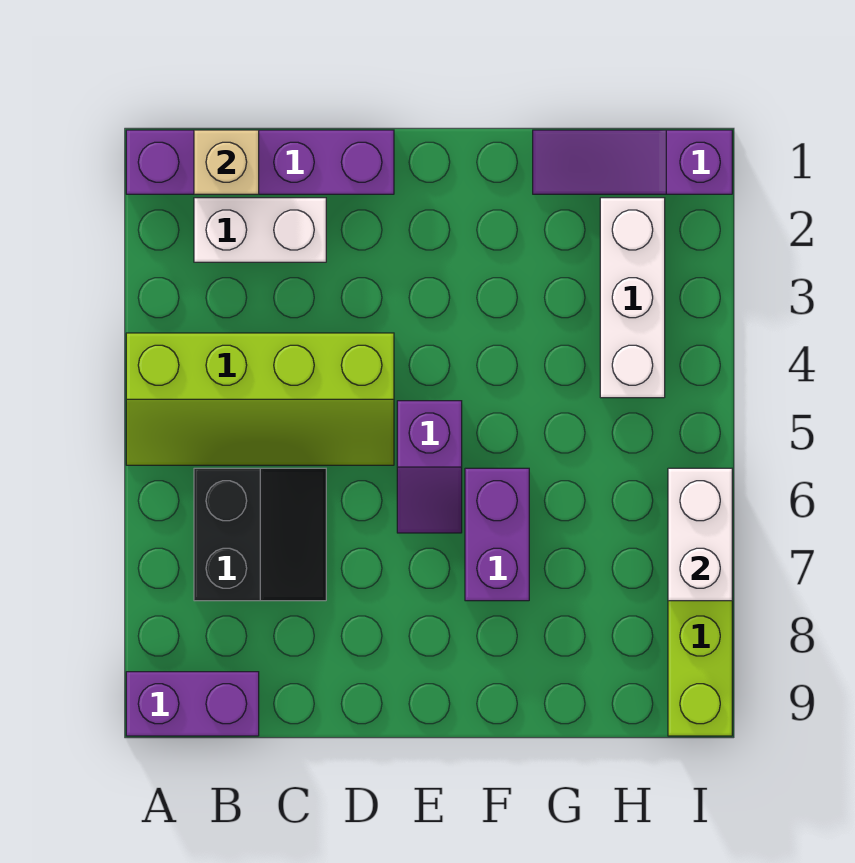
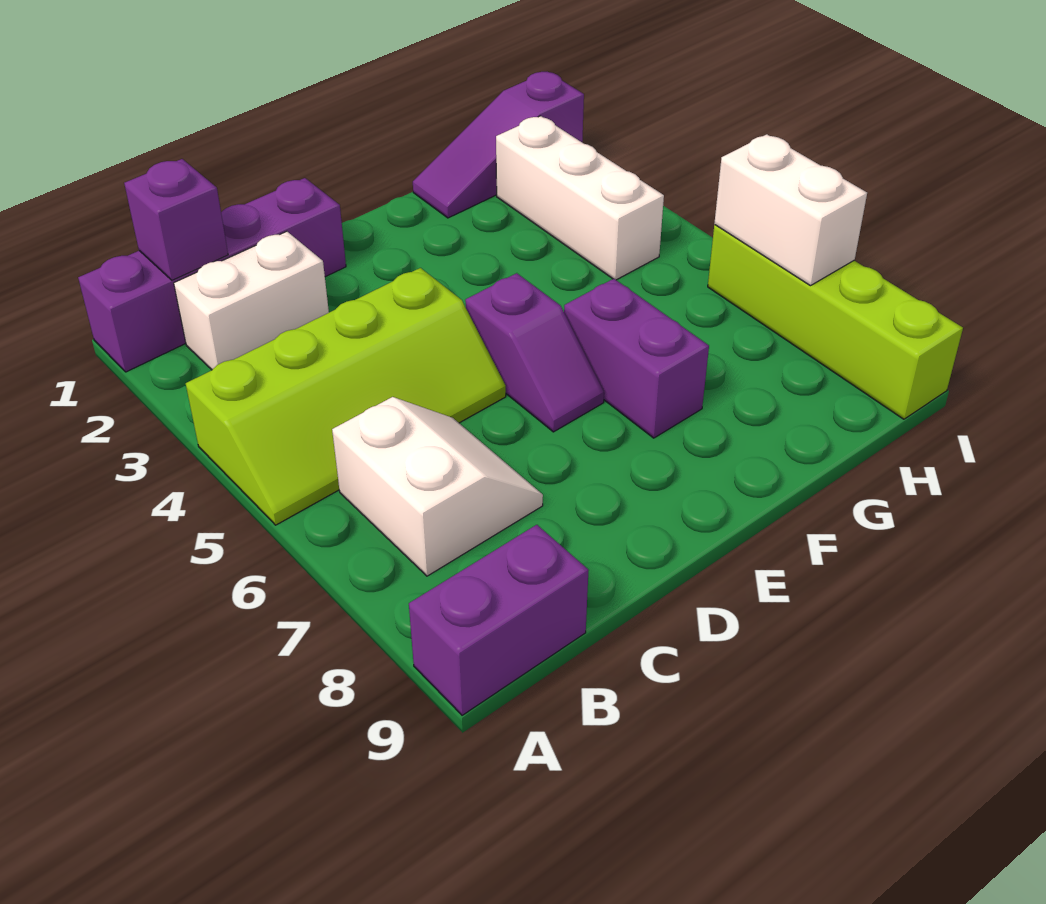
tan 1x1 brick [194,130,259,194] -> purple 1x1 brick [124,159,228,280]
black 2x2 slope [194,468,326,601] -> white 2x2 slope [332,397,543,576]

